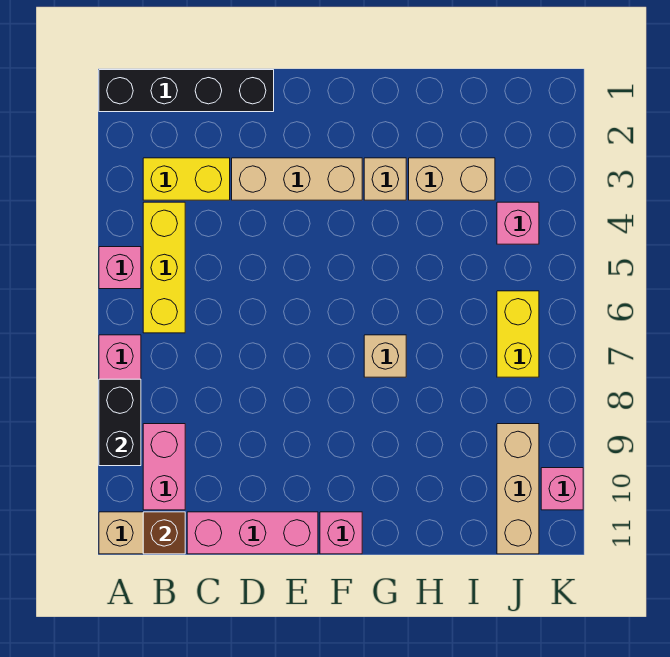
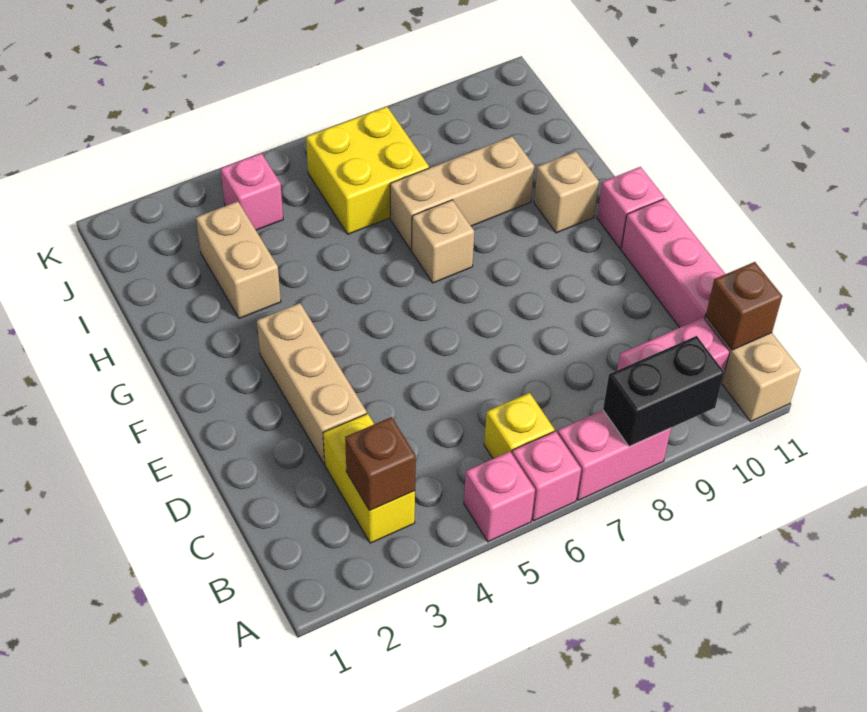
black 1x4 brick [99,70,274,112] -> none
none -> brown 1x1 brick [345,417,416,511]
yellow 1x3 brick [143,202,185,333] -> yellow 1x1 brick [484,393,554,459]
tan 1x1 brick [364,158,406,200] -> tan 1x1 brick moved to [534,152,599,233]
yellow 1x2 brick [497,291,539,377] -> yellow 2x2 brick [306,107,429,234]
tan 1x3 brick [497,424,539,554] -> tan 1x3 brick moved to [390,136,534,250]
pink 1x1 brick [541,468,583,510] -> pink 1x1 brick moved to [512,431,581,521]

